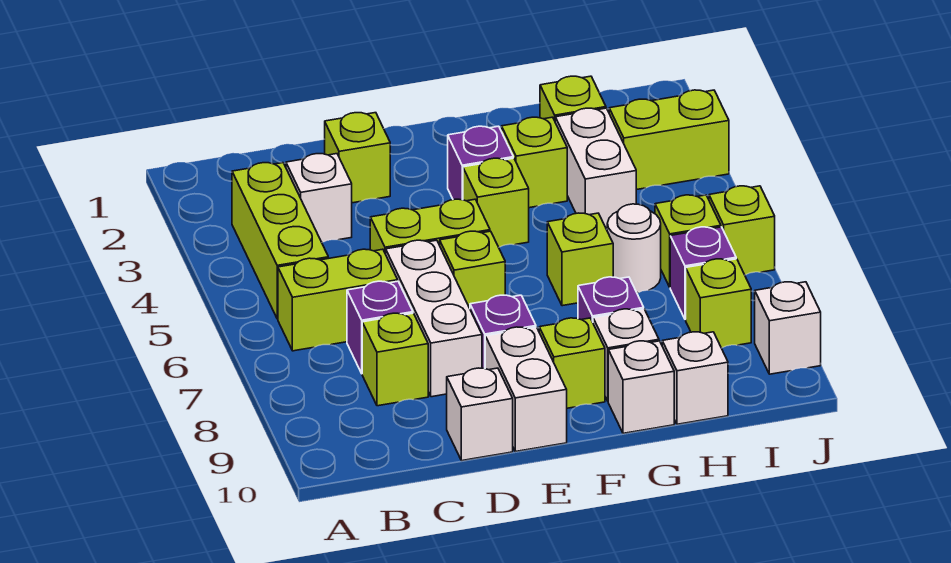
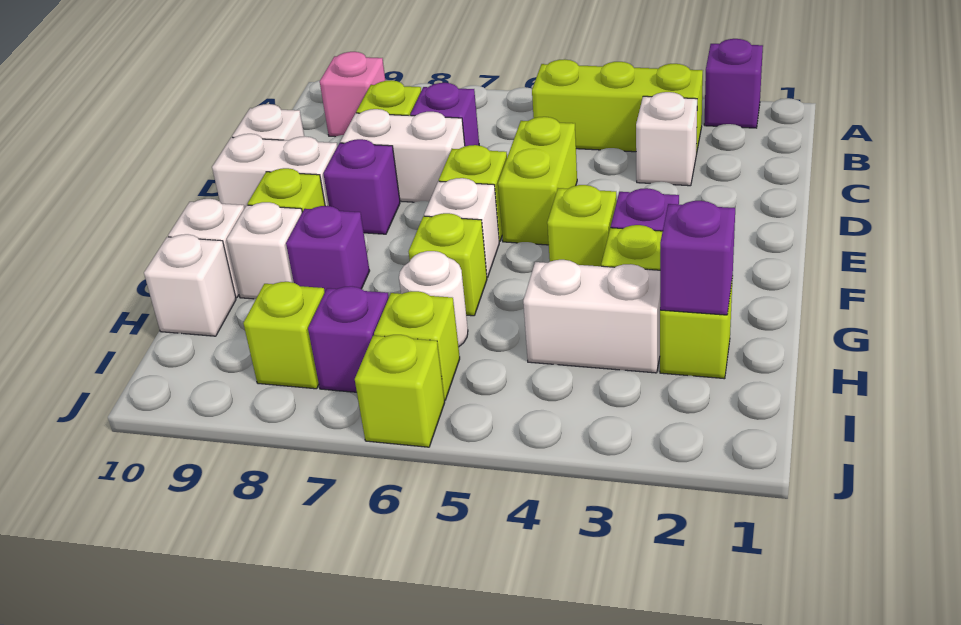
none -> purple 1x1 brick [704,39,763,128]
lime 1x2 brick [278,249,398,351] -> none
none -> pink 1x1 brick [320,52,385,137]
lime 1x1 brick [325,113,390,203] -> none
white 1x3 brick [386,240,482,397] -> white 1x2 brick [340,109,465,202]
none -> purple 1x1 brick [660,201,735,315]
lime 1x2 brick [609,90,729,190] -> none
white 1x1 brick [755,282,821,374] -> white 1x1 brick moved to [424,178,499,278]

